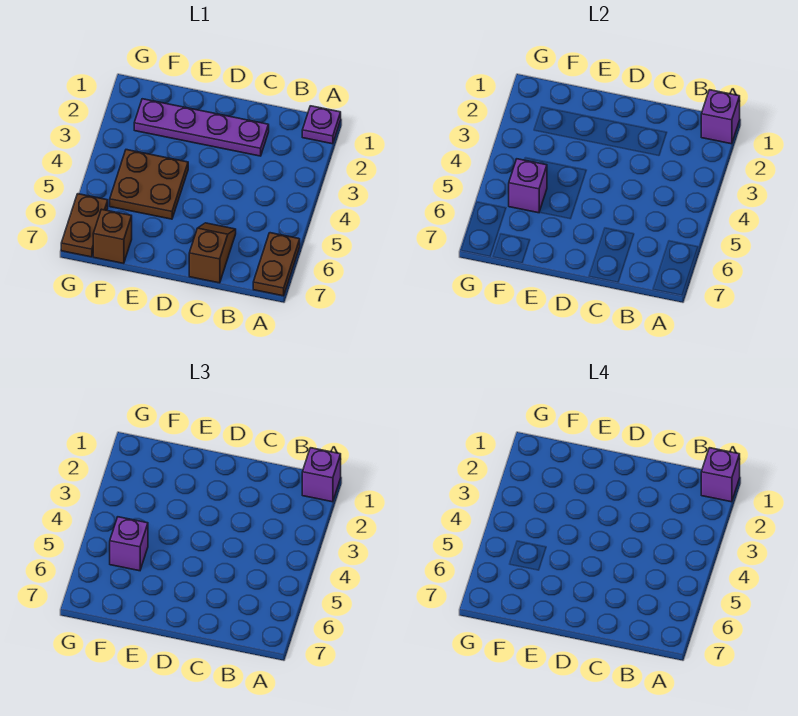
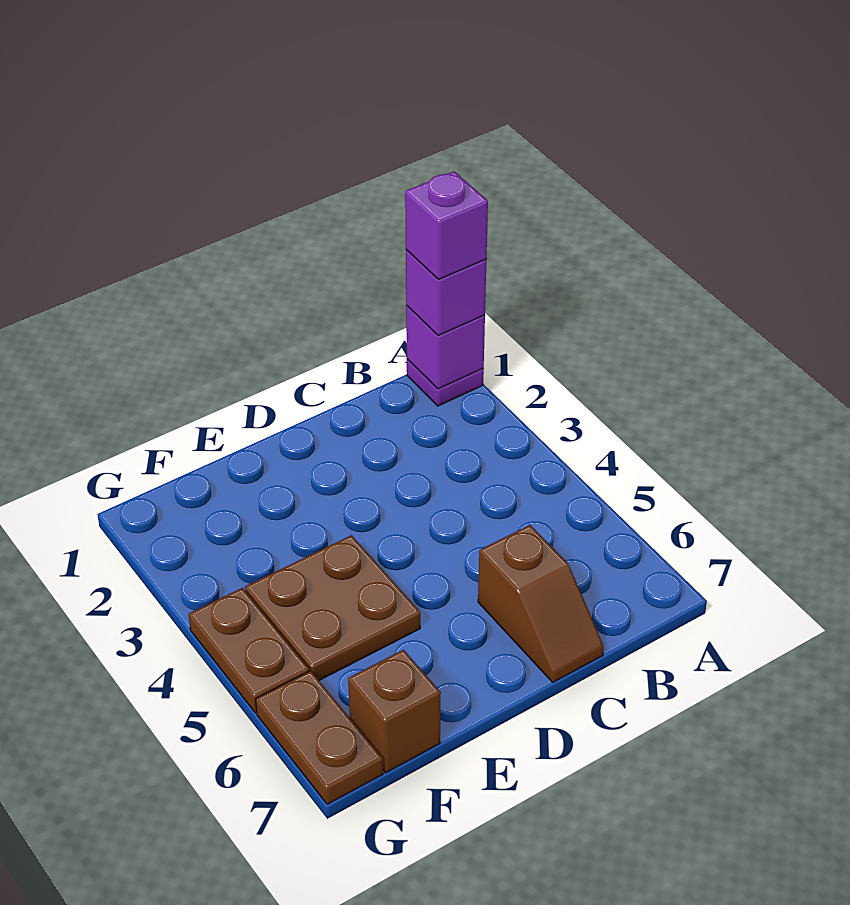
brown 1x2 plate [253,233,300,296] -> brown 1x2 plate moved to [189,588,309,713]
purple 1x4 plate [134,99,269,156] -> none
brown 1x2 slope [189,223,236,283] -> brown 1x2 slope turned to [478,525,604,682]
purple 1x1 brick [509,159,547,213] -> none
purple 1x1 brick [110,517,148,571] -> none

